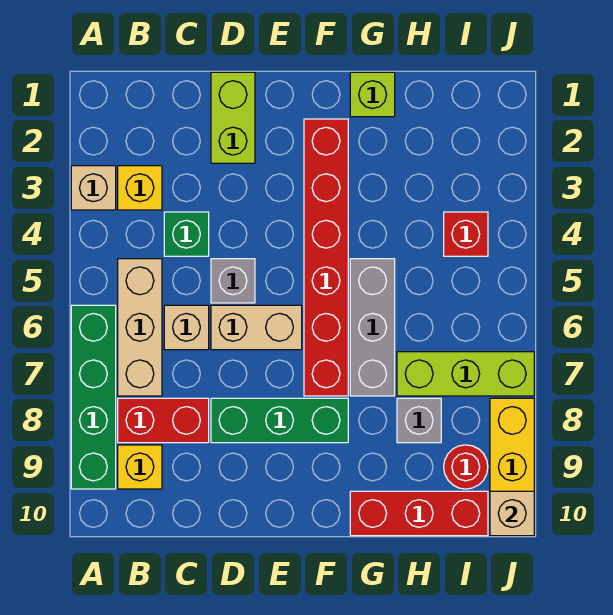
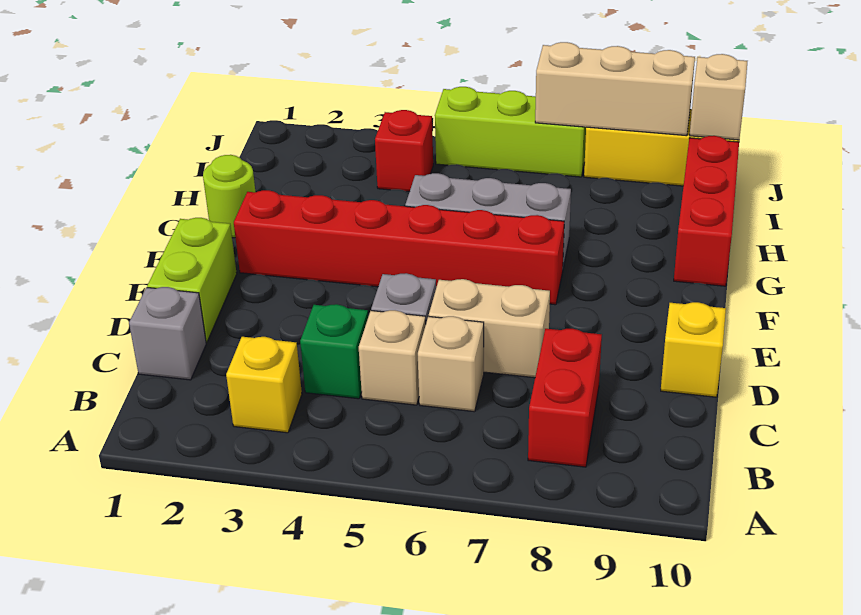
tan 1x1 brick [71,166,116,210] -> tan 1x1 brick moved to [359,310,426,405]
green 1x4 brick [71,305,116,489] -> none
tan 1x3 brick [118,259,162,396] -> tan 1x3 brick moved to [535,42,695,136]
yellow 1x1 brick [118,445,162,489] -> yellow 1x1 brick moved to [661,302,726,397]
lime 1x2 brick [211,72,255,163] -> lime 1x2 brick turned to [147,218,237,342]
tan 1x2 brick [211,305,302,350] -> tan 1x2 brick turned to [429,279,550,378]
green 1x3 brick [211,398,348,443] -> none
lime 1x1 brick [350,72,395,117] -> lime 1x1 round brick [203,155,255,238]
lime 1x3 brick [397,352,534,396] -> lime 1x3 brick turned to [435,87,586,177]
grey 1x1 brick [397,398,441,443] -> grey 1x1 brick moved to [129,287,206,380]
red 1x1 round brick [444,445,488,489] -> none

